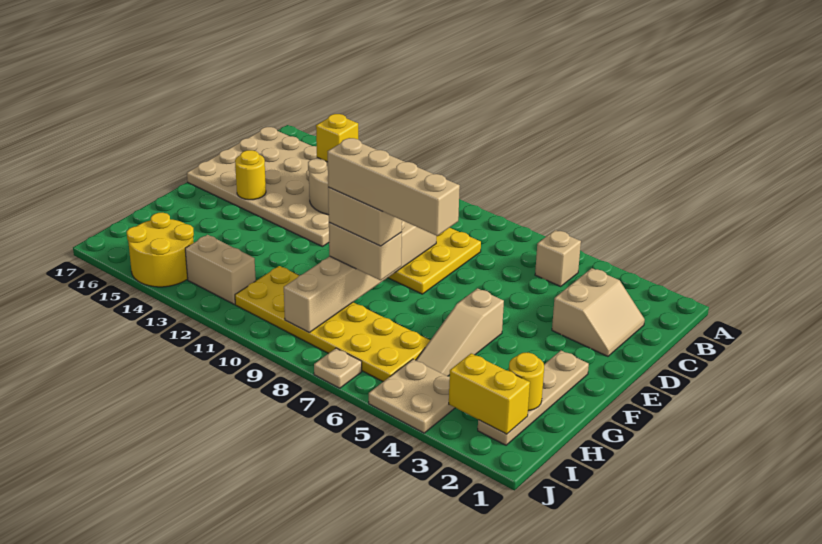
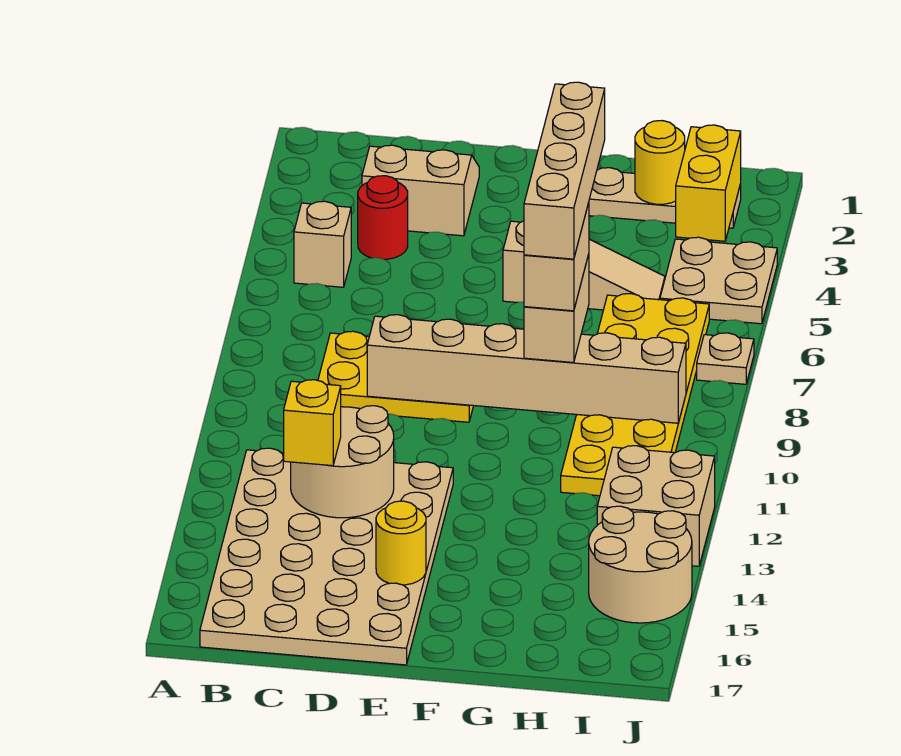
none -> red 1x1 round brick [358,176,408,259]
tan 1x2 brick [185,235,256,304] -> tan 2x2 brick [597,446,715,566]
yellow 2x2 round brick [127,213,194,287] -> tan 2x2 round brick [589,506,692,623]

